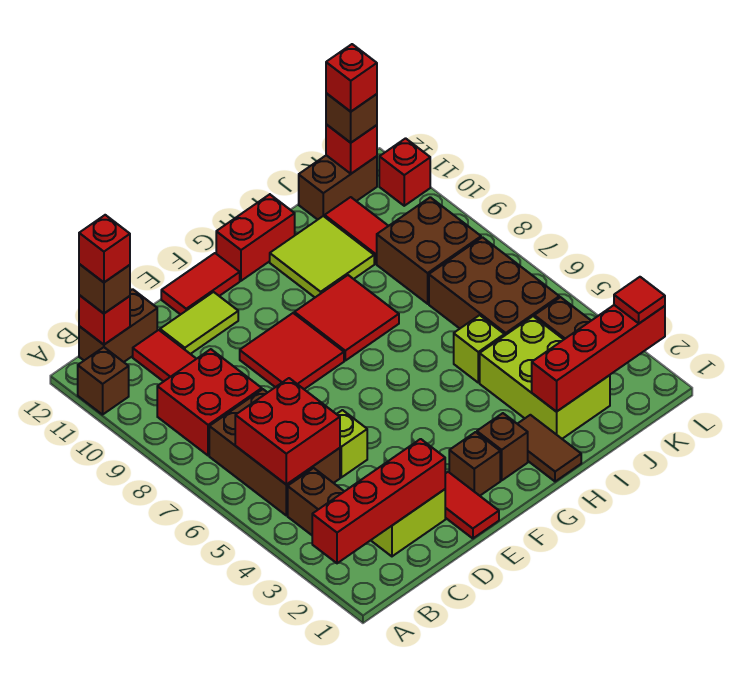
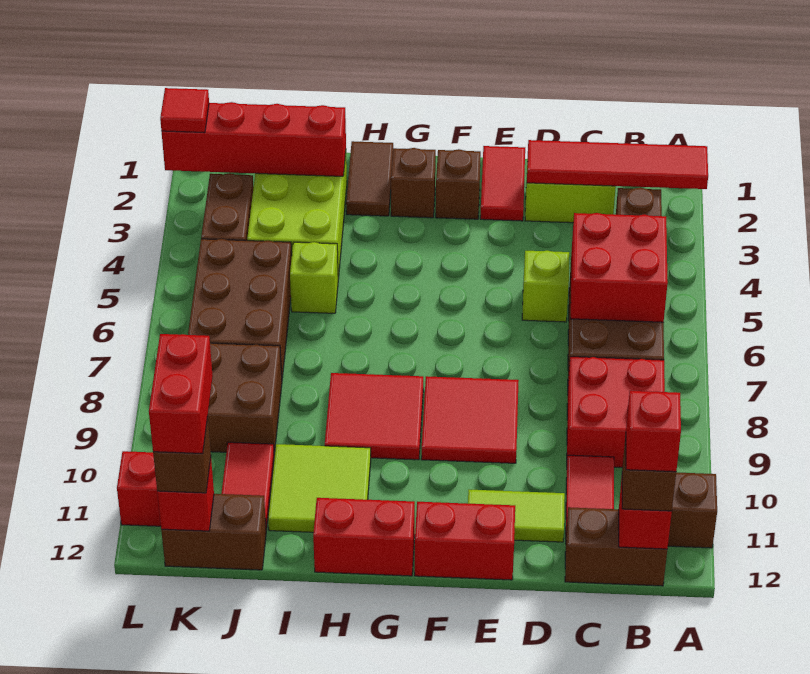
red 1x4 brick [312,439,445,563] -> red 1x4 tile [527,140,708,189]
red 1x2 tile [161,253,240,315] -> red 1x2 brick [415,502,515,580]
red 1x1 brick [326,44,377,112] -> red 1x2 brick [149,334,213,454]

